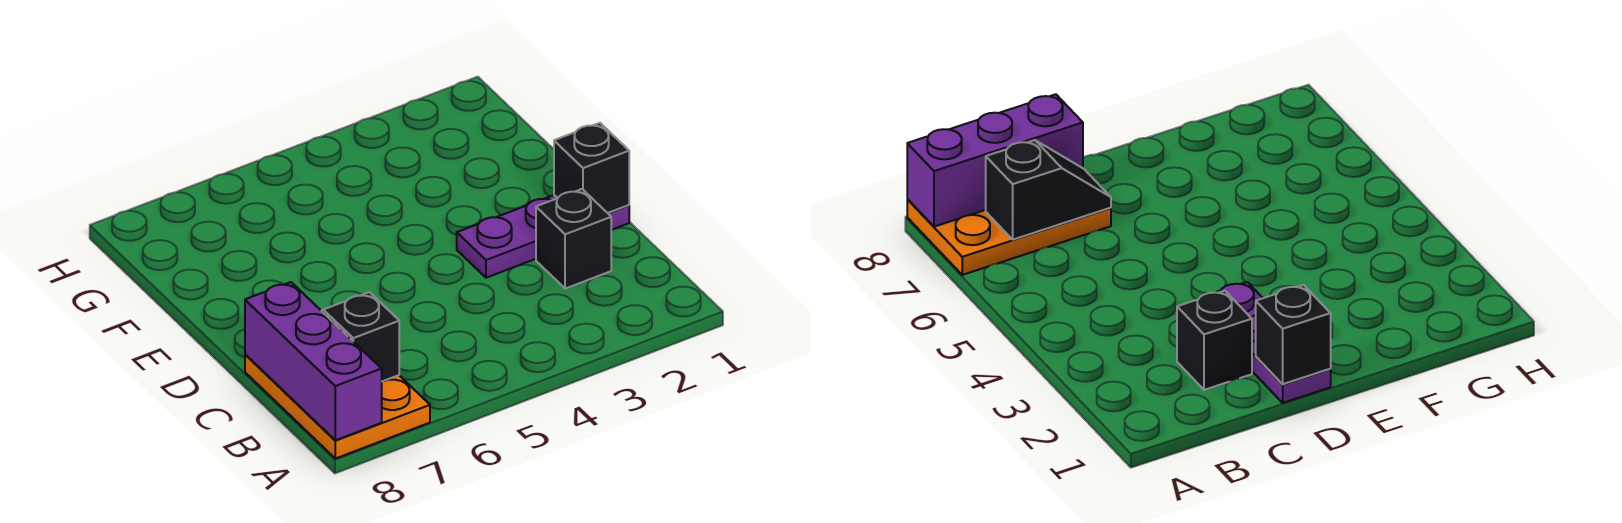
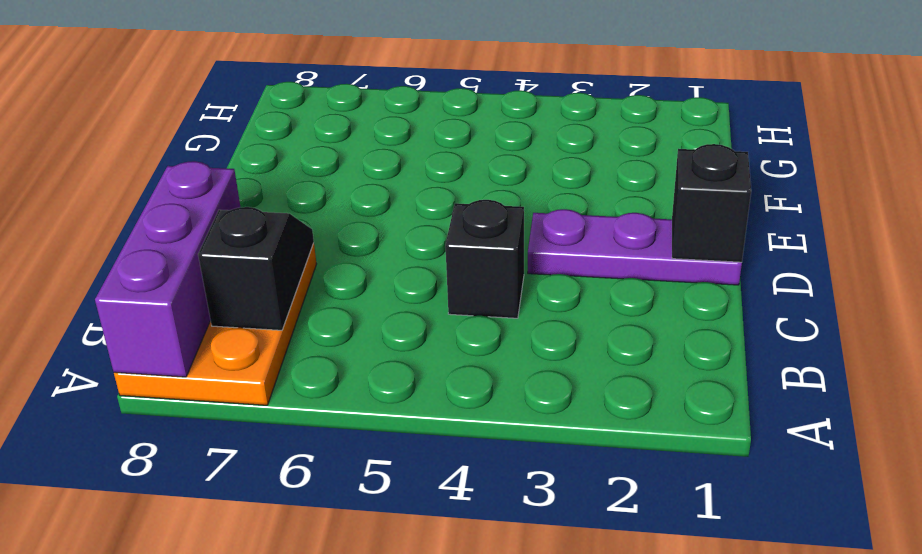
black 1x1 brick [536,189,611,289] -> black 1x1 brick moved to [445,200,524,318]

